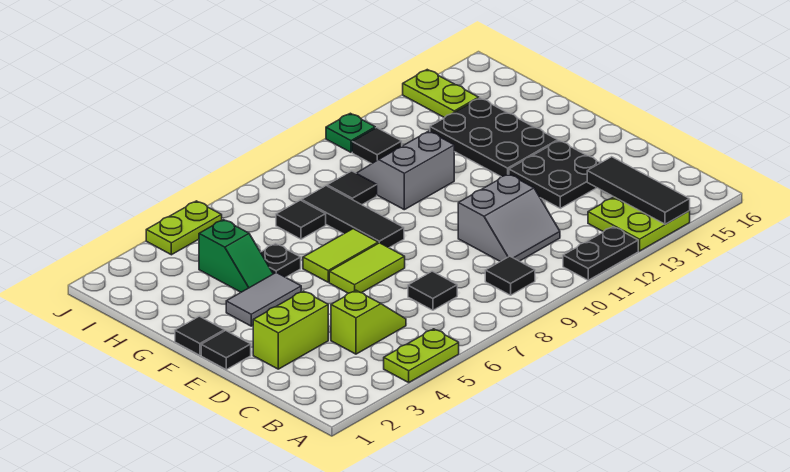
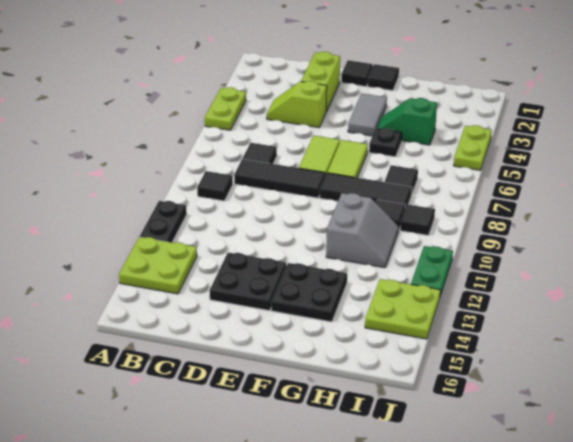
black 1x3 tile [587,157,690,224] -> black 1x3 tile moved to [234,159,325,198]
lime 1x2 slope [331,290,406,354] -> lime 1x2 slope turned to [267,81,327,128]
grey 2x2 slope [458,174,560,262] -> none
black 2x3 plate [430,98,558,177] -> black 2x2 plate [271,263,347,322]
black 1x1 tile [352,128,402,164] -> black 1x1 tile moved to [400,204,435,235]
lime 1x2 plate [403,70,479,118] -> lime 2x2 plate [365,279,440,339]
green 1x1 plate [326,113,375,152] -> green 1x2 plate [411,246,453,297]

